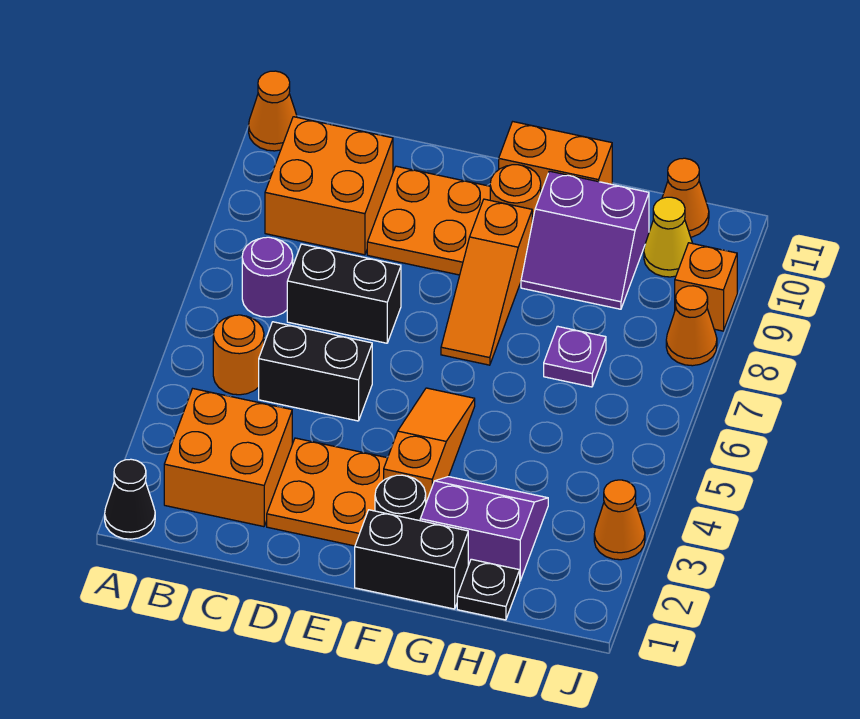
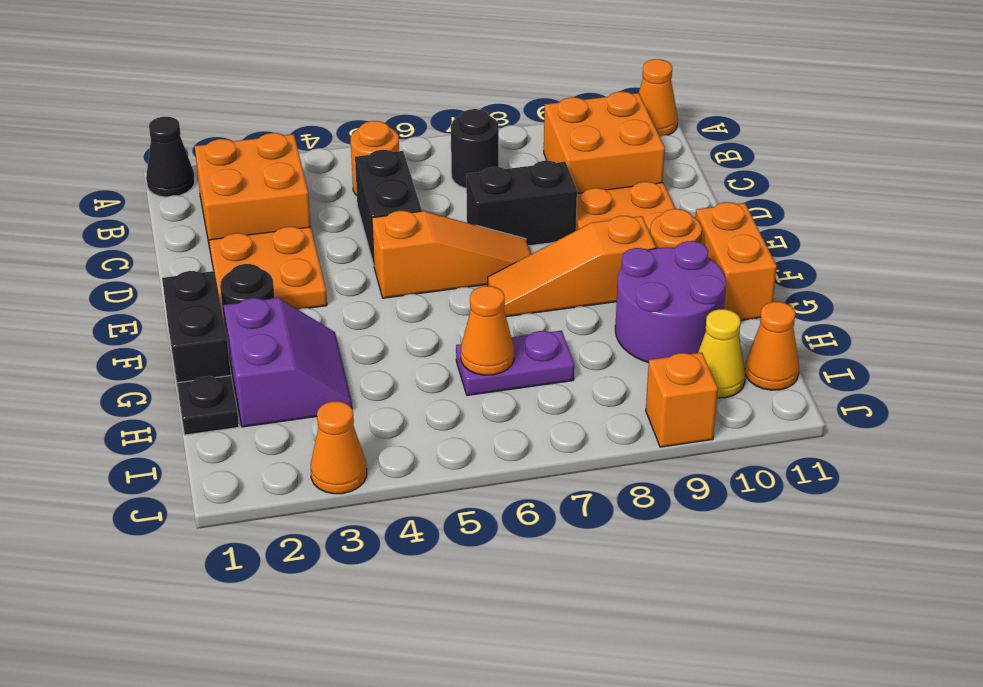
purple 1x1 round brick [242,237,293,317] -> black 1x1 round brick [451,109,499,188]
black 1x2 brick [287,244,401,343] -> black 1x2 brick turned to [466,161,577,246]
orange 1x3 slope [384,388,475,502] -> orange 1x3 slope moved to [372,211,531,298]
purple 2x2 slope [521,171,649,309] -> purple 2x2 round brick [615,241,726,363]
purple 1x1 plate [544,326,606,387] -> purple 1x2 plate [456,331,574,395]
orange 1x1 cone [666,286,717,366] -> orange 1x1 cone moved to [461,286,514,375]

